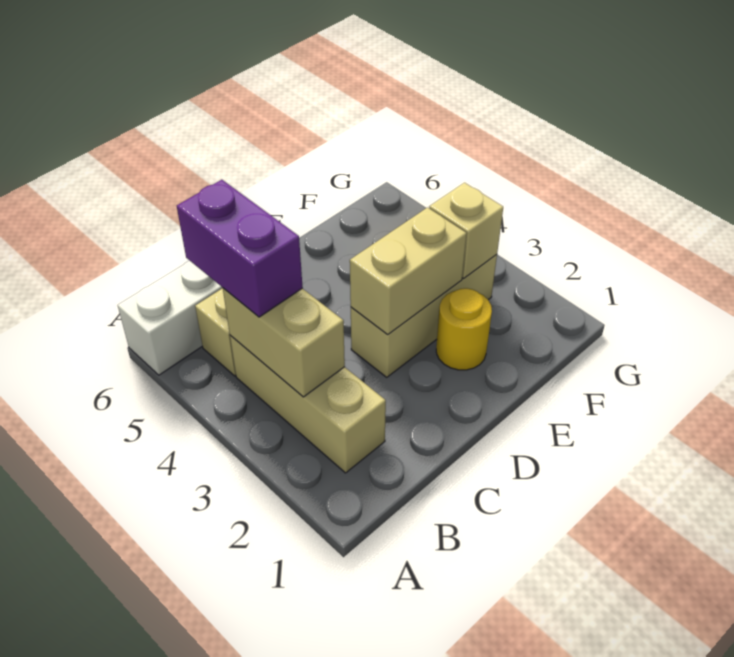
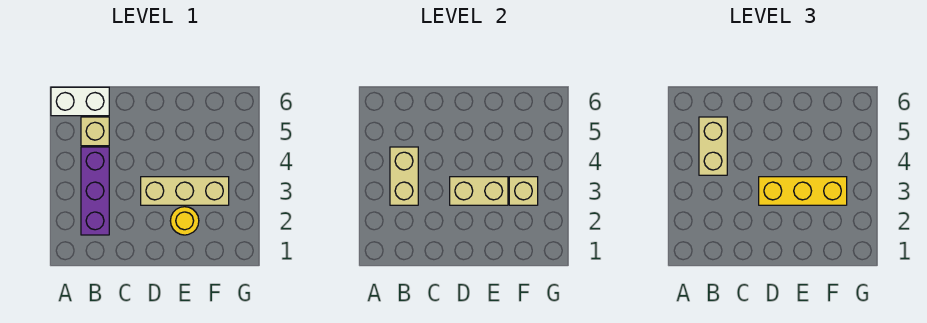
tan 1x3 brick [230,335,386,473] -> purple 1x3 brick [81,147,109,235]
purple 1x2 brick [177,180,303,317] -> tan 1x2 brick [699,117,727,175]
none -> yellow 1x3 brick [759,177,847,205]

